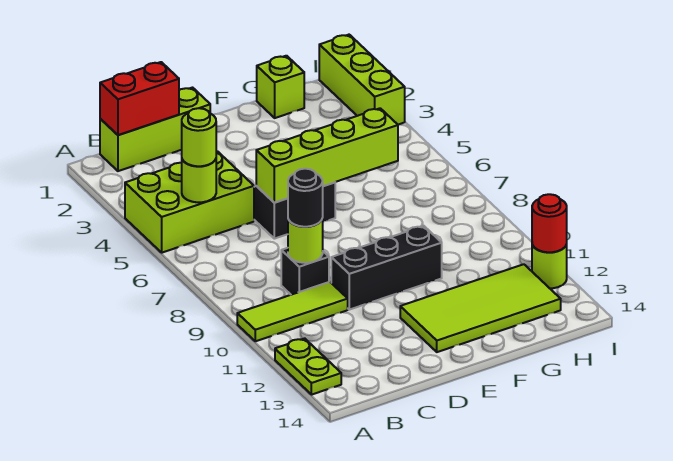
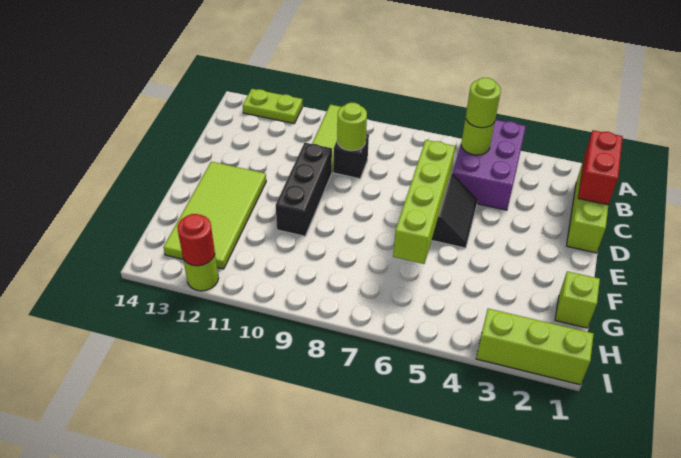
lime 2x3 brick [125,151,254,253] -> purple 2x3 brick [453,120,526,210]
black 1x1 round brick [288,169,323,227] -> none

